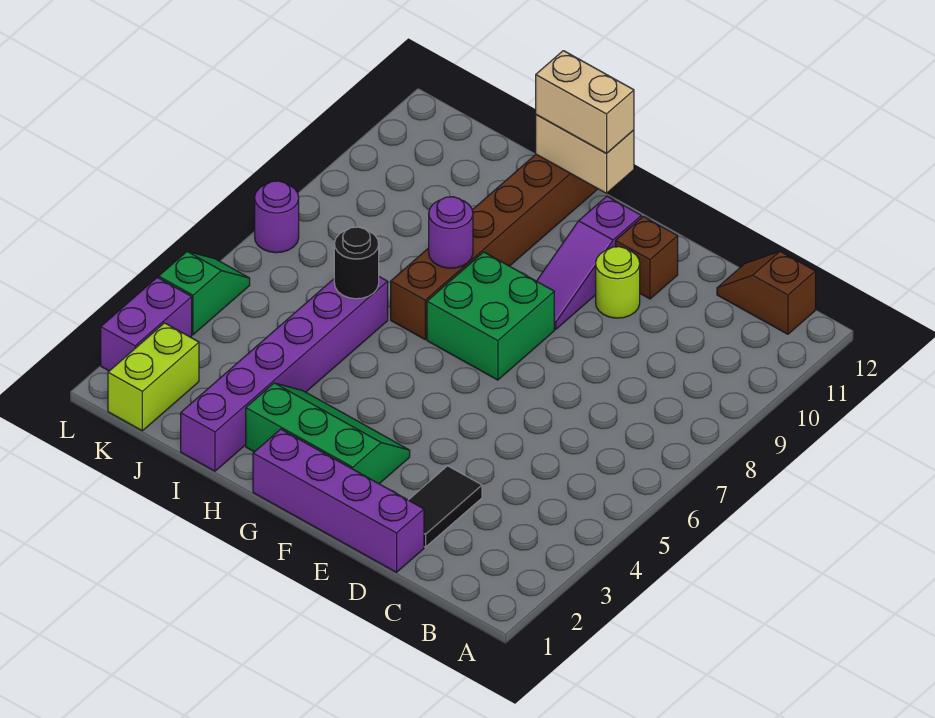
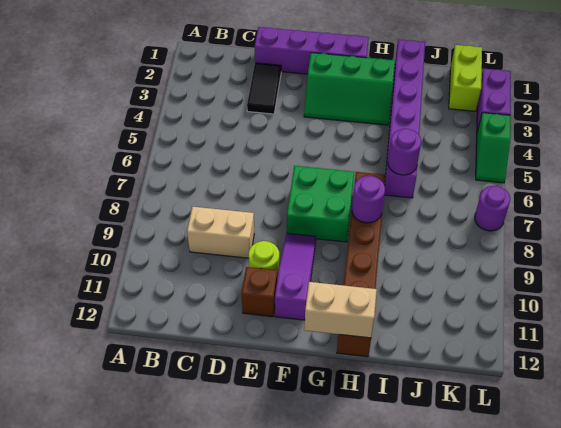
brown 1x2 slope [717,251,816,334] -> none
tan 1x2 brick [536,51,634,154] -> tan 1x2 brick moved to [187,207,254,258]
black 1x1 round brick [334,227,379,299] -> purple 1x1 round brick [388,129,421,175]

